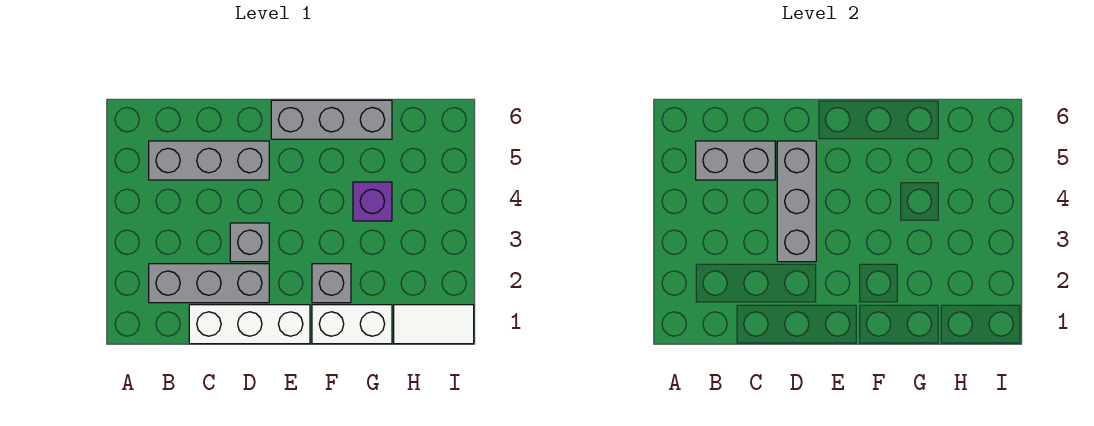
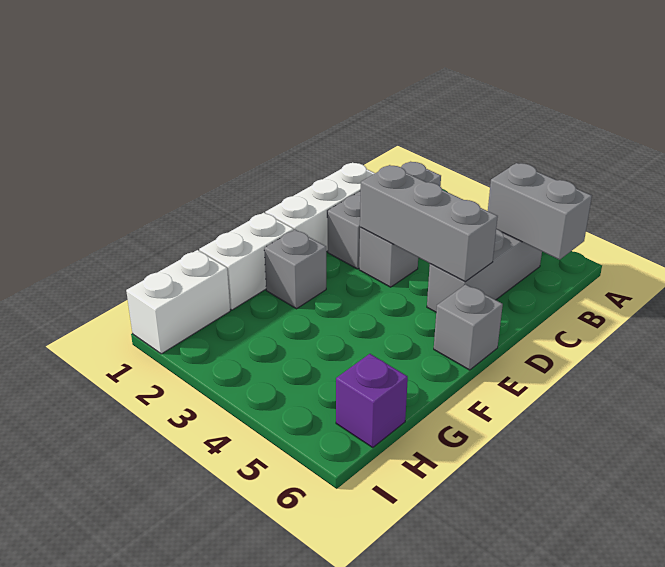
grey 1x2 brick [696,141,775,180] -> grey 1x2 brick turned to [488,163,592,260]
grey 1x3 brick [271,100,392,139] -> grey 1x1 brick [434,284,503,370]
purple 1x1 brick [353,182,392,221] -> purple 1x1 brick moved to [336,354,408,447]
white 1x2 tile [394,305,474,344] -> white 1x2 brick [126,250,230,354]

